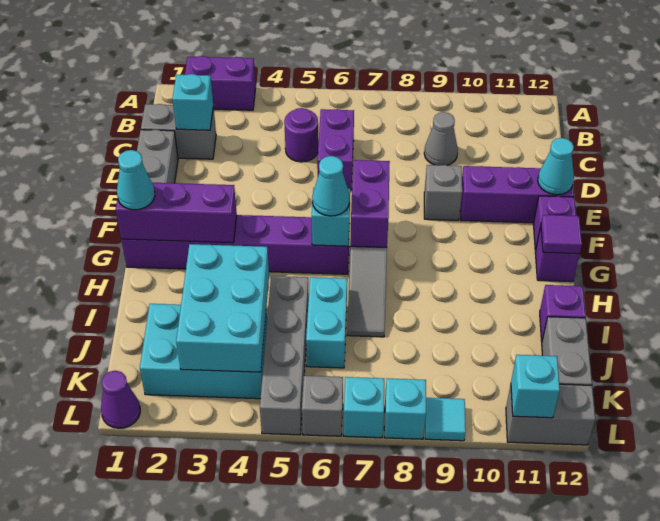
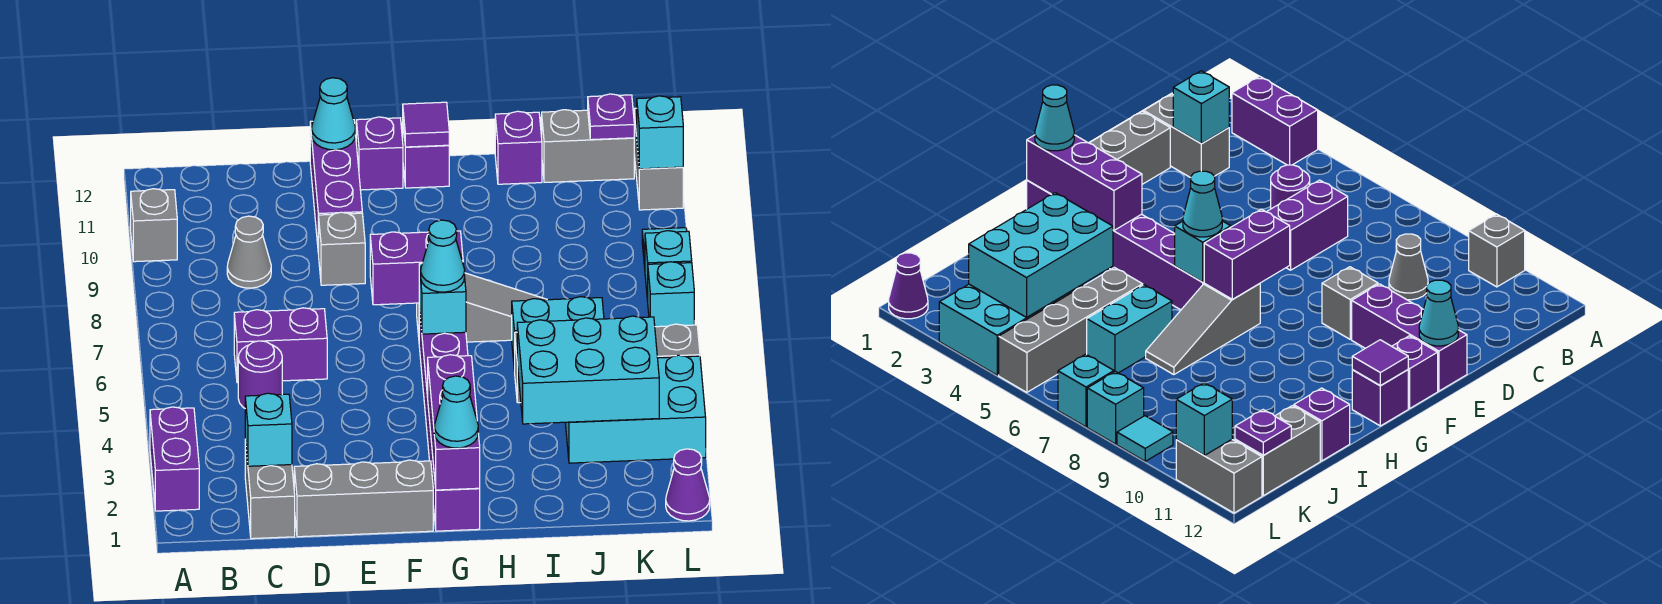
cyan 2x3 brick [140,304,267,399] -> cyan 2x3 brick turned to [565,355,706,463]
none -> purple 1x1 plate [588,94,634,140]
grey 1x1 brick [302,376,343,436] -> grey 1x1 brick moved to [131,189,177,262]

